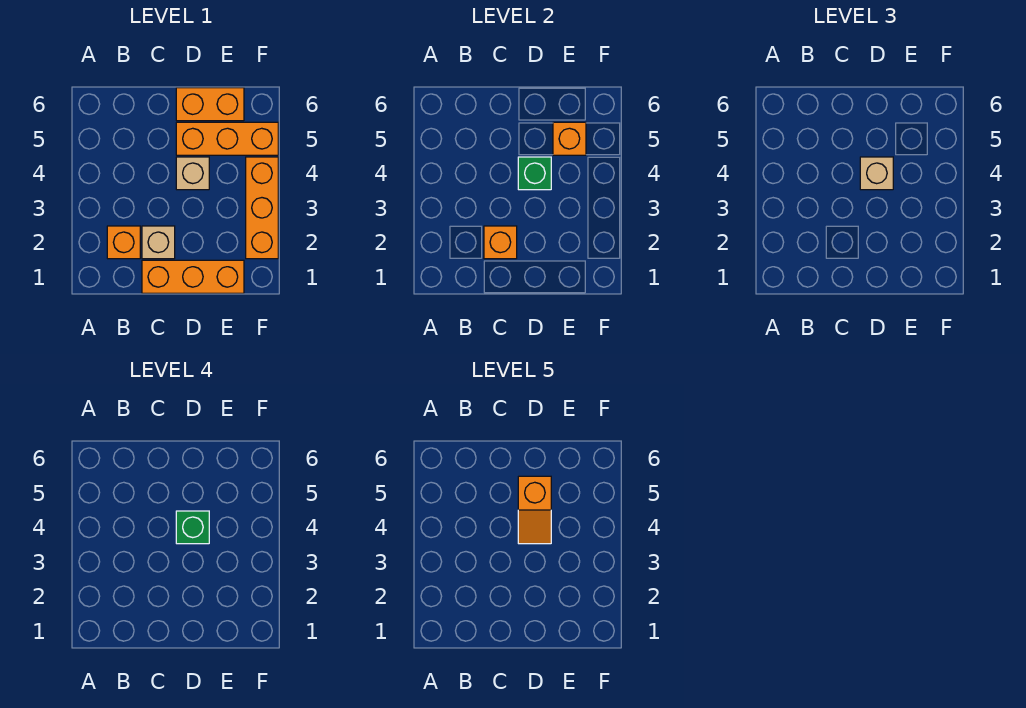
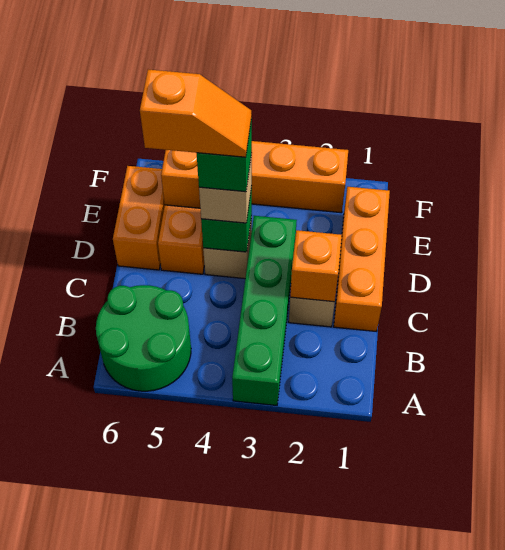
none -> green 1x4 brick [232,216,297,405]
none -> green 2x2 round brick [96,285,191,391]
orange 1x1 brick [107,226,140,259] -> none

